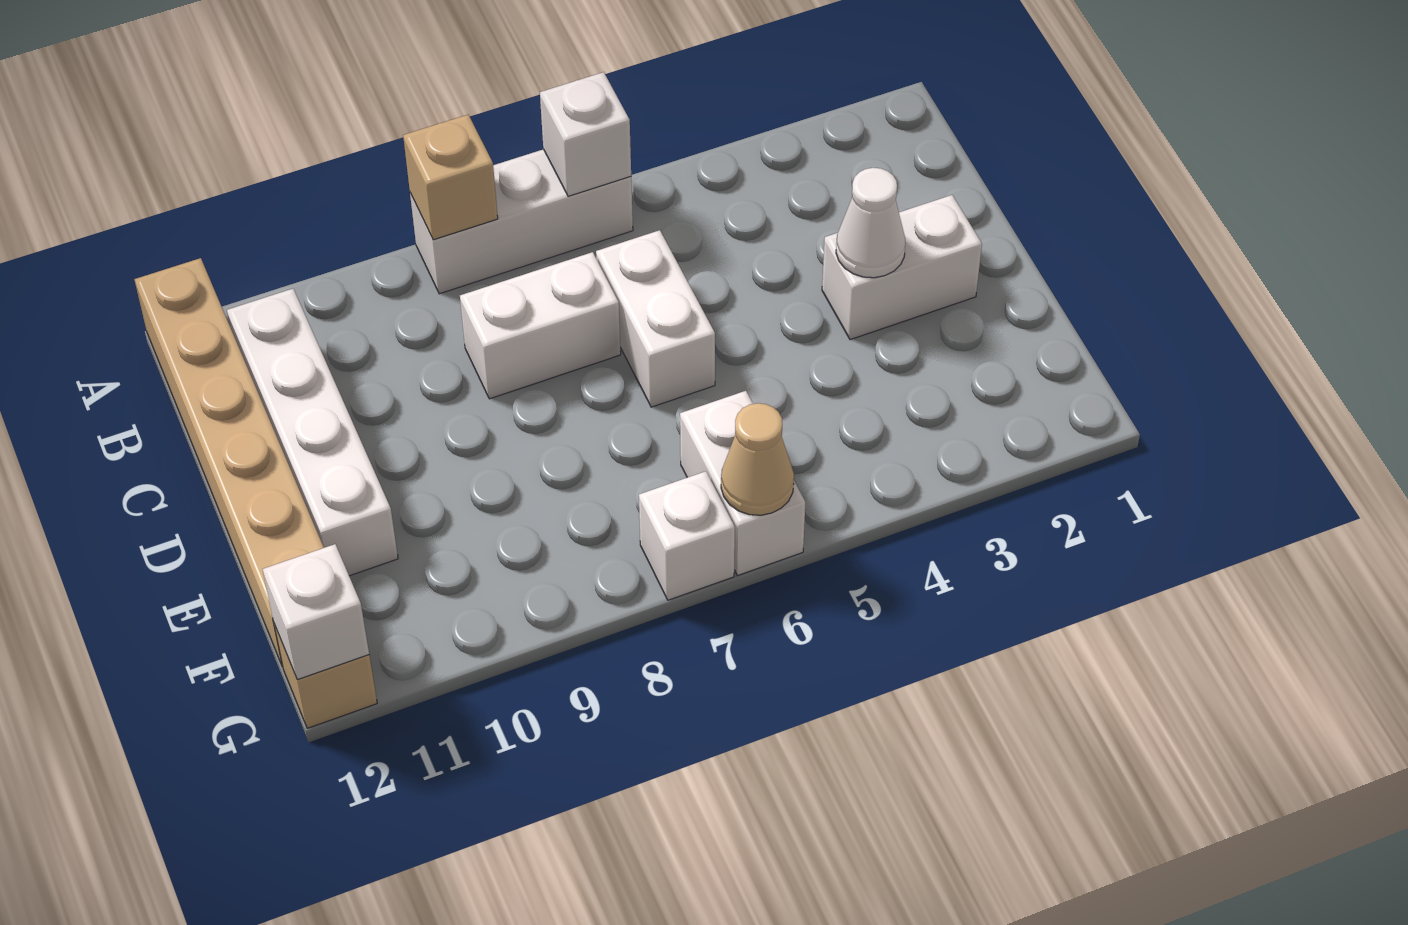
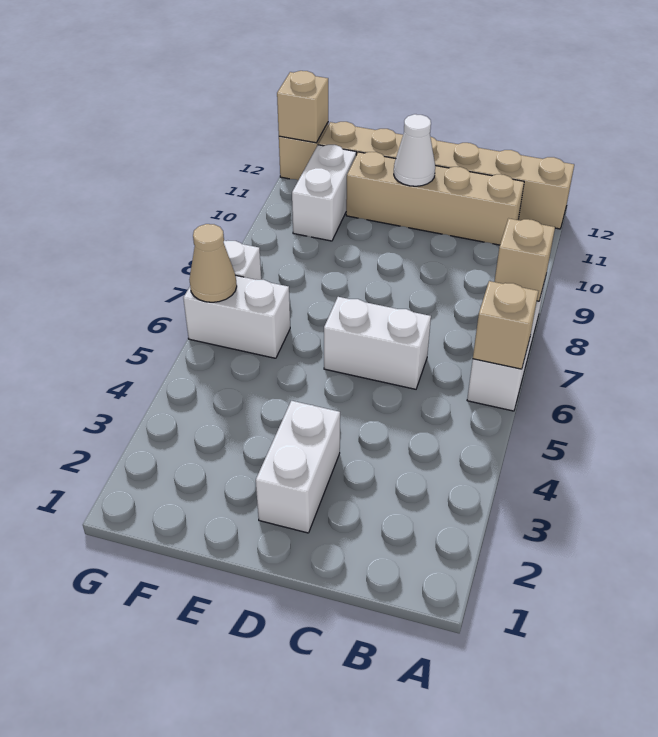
white 1x1 brick [540,72,631,196] -> tan 1x1 brick [473,281,538,369]
white 1x4 brick [227,289,398,576] -> tan 1x4 brick [346,152,524,245]
white 1x2 brick [460,252,621,399] -> white 1x2 brick moved to [292,145,356,241]
white 1x1 cone [836,168,905,278] -> white 1x1 cone moved to [394,114,435,186]
white 1x1 brick [263,544,369,680] -> tan 1x1 brick [277,71,328,143]

